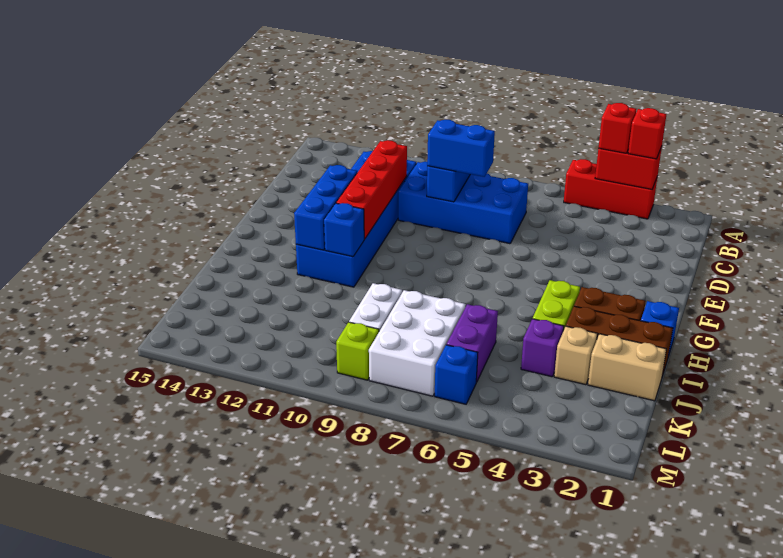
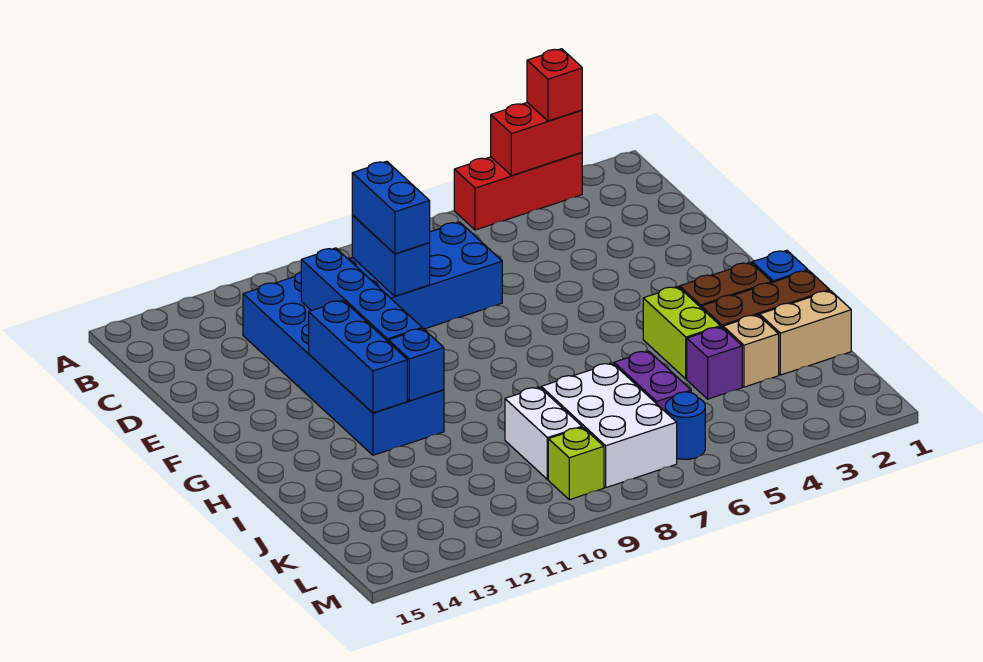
red 1x1 brick [599,103,636,153] -> none
blue 1x2 brick [427,120,495,177] -> blue 1x2 brick turned to [352,161,430,254]
red 1x4 brick [336,140,407,239] -> blue 1x4 brick [301,248,422,341]
blue 1x1 brick [435,345,478,404] -> blue 1x1 round brick [665,392,705,459]

